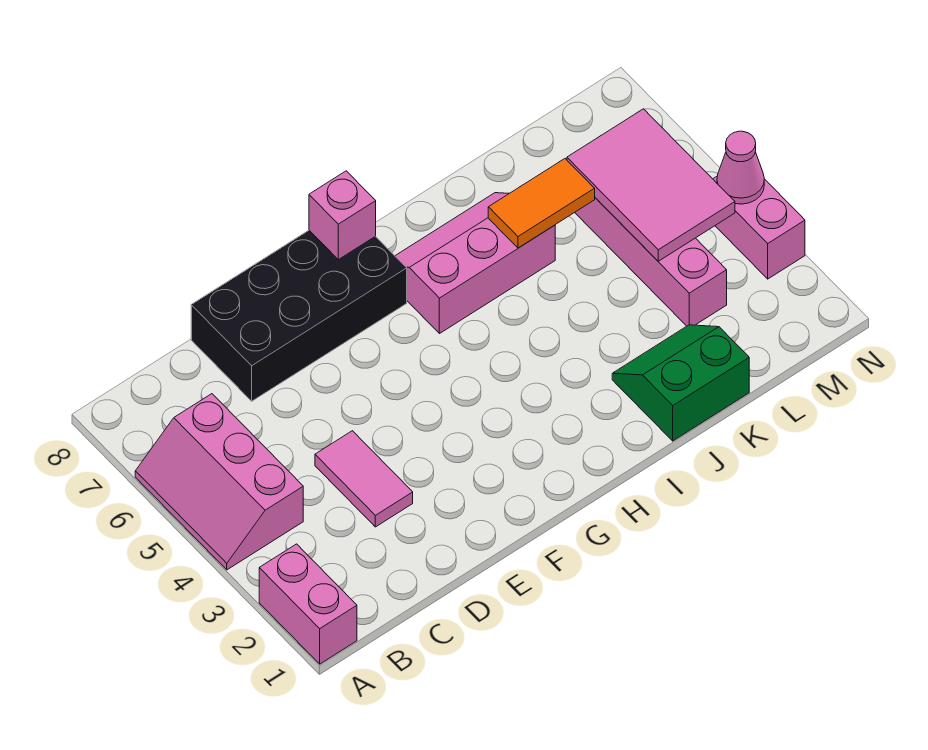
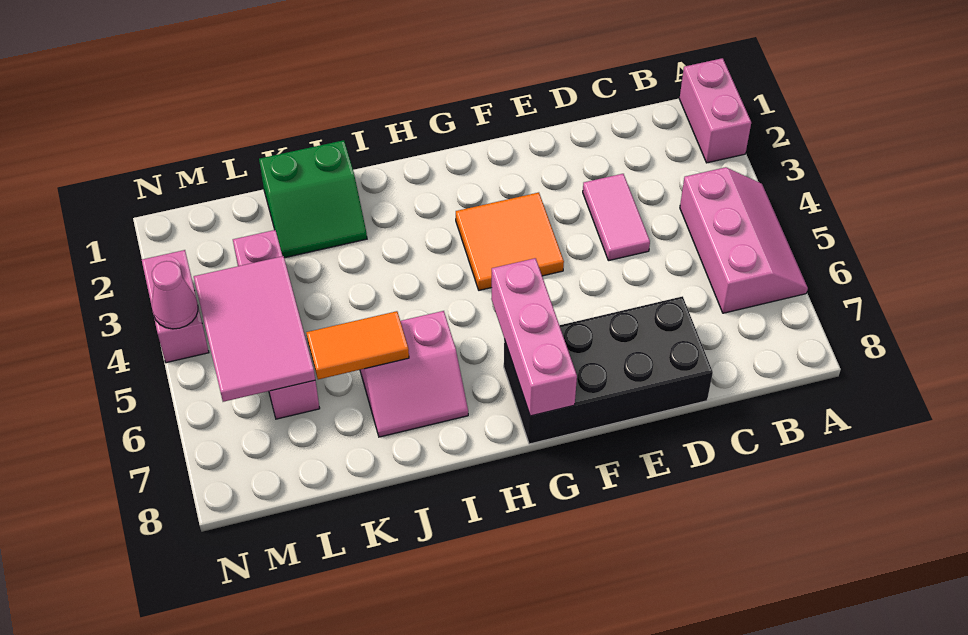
none -> orange 2x2 tile [456,192,564,290]
pink 1x1 brick [309,171,376,260] -> pink 1x3 brick [491,258,577,416]
pink 2x3 slope [395,193,555,334] -> pink 2x2 slope [360,311,468,437]

